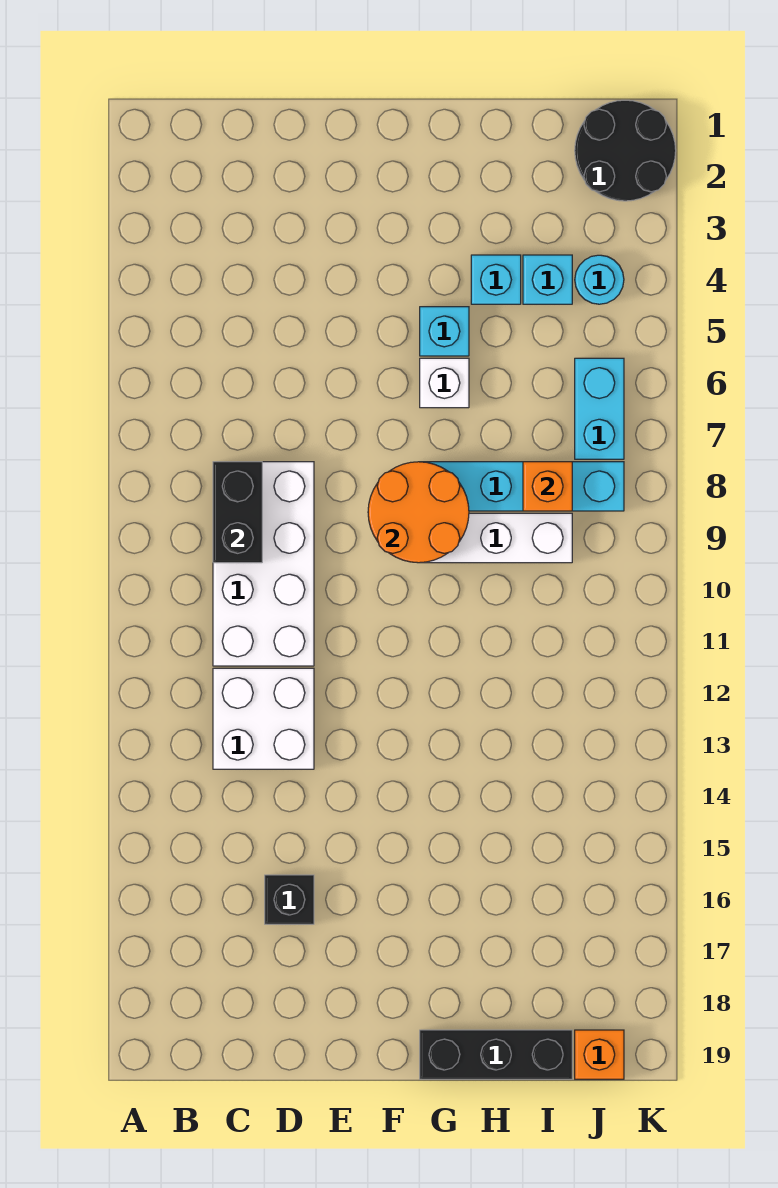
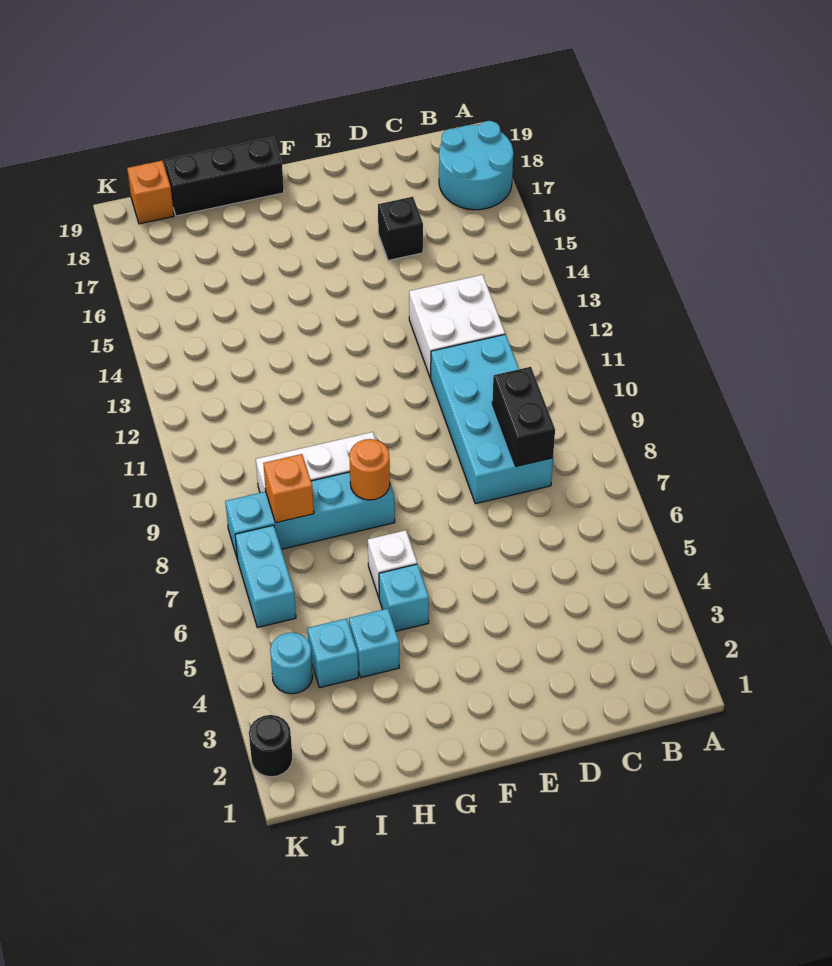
none -> cyan 2x2 round brick [439,121,513,210]
white 2x4 brick [213,462,314,666] -> cyan 2x4 brick [431,334,553,504]
orange 2x2 round brick [368,462,469,563] -> orange 1x1 round brick [349,439,390,500]
black 2x2 round brick [575,100,676,201] -> black 1x1 round brick [249,715,293,777]

